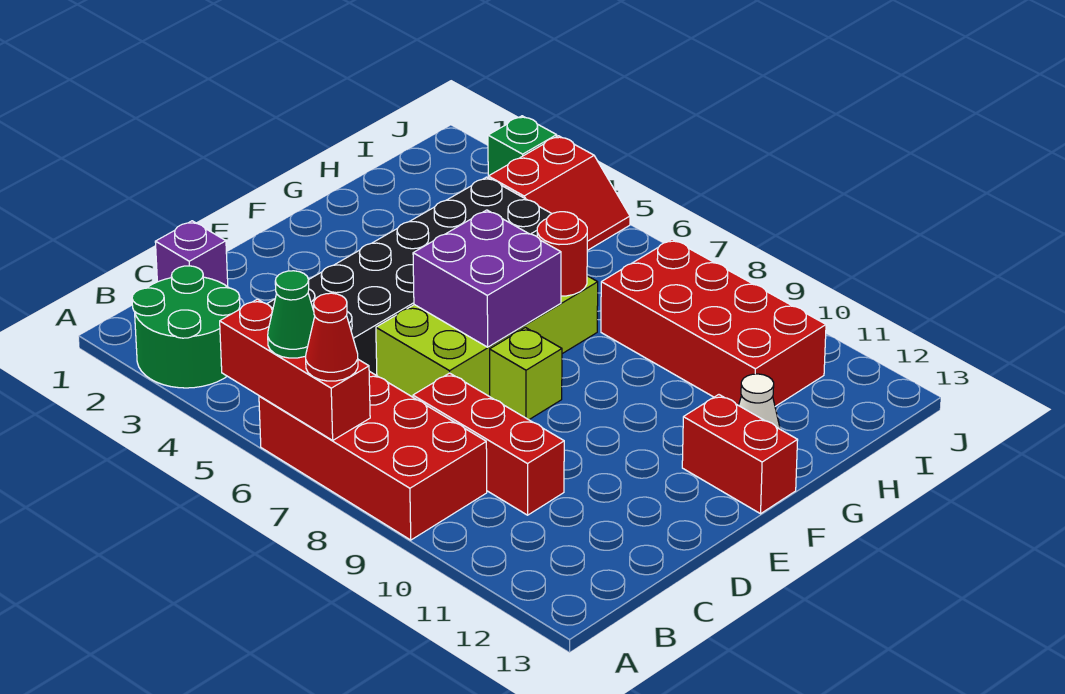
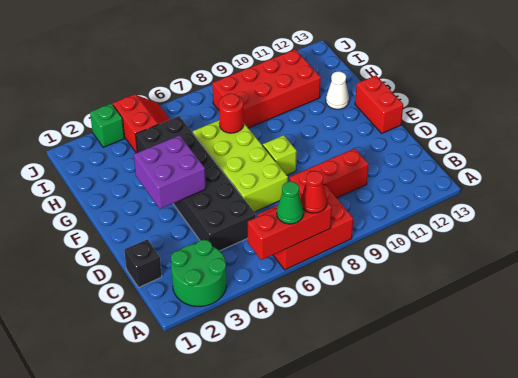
red 2x4 brick [259,371,487,540] -> red 2x3 brick [258,185,353,270]
purple 1x1 brick [155,221,228,287] -> black 1x1 brick [124,239,162,287]
purple 2x2 brick [413,210,561,347] -> purple 2x2 brick moved to [134,135,206,209]
red 1x2 brick [682,395,798,514] -> red 1x2 brick turned to [355,75,403,133]

